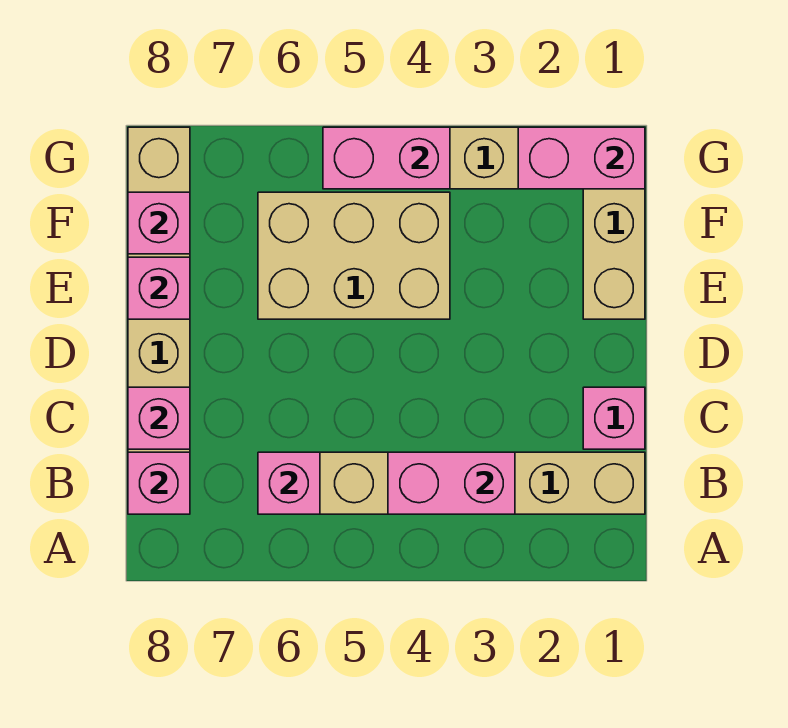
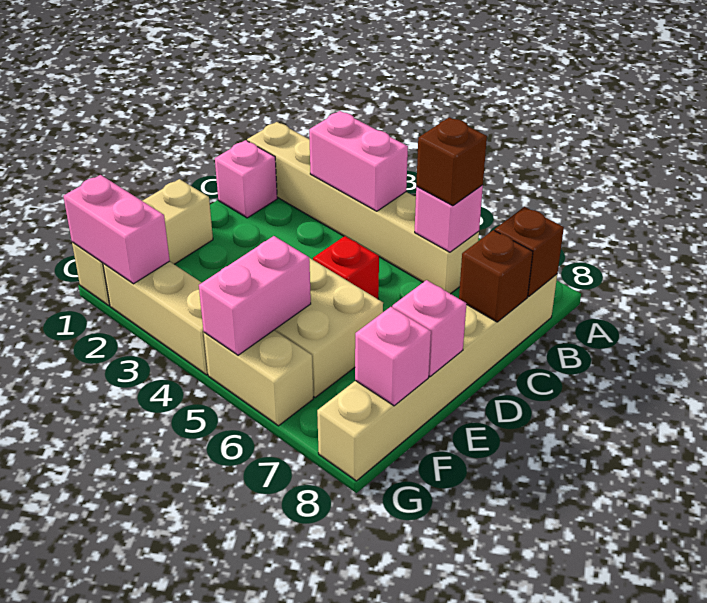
none -> brown 1x1 brick [416,117,487,206]
pink 1x1 brick [128,452,190,514] -> brown 1x1 brick [495,207,564,297]
pink 1x1 brick [128,387,190,449] -> brown 1x1 brick [459,230,533,322]
none -> red 1x1 brick [313,236,379,299]
pink 1x2 brick [323,127,450,189] -> pink 1x2 brick turned to [199,236,311,355]
none -> tan 1x2 brick [204,330,313,426]

